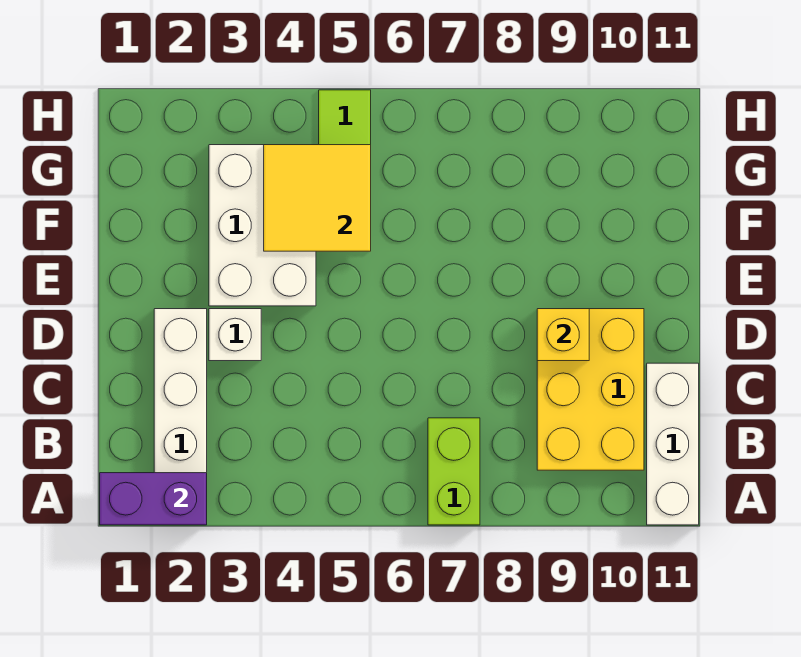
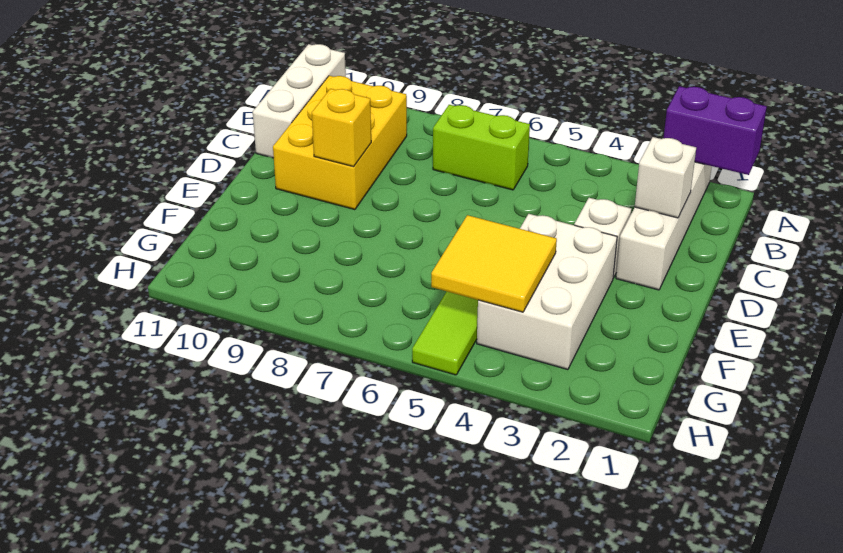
lime 1x2 brick [428,418,480,525] -> lime 1x2 brick turned to [433,105,530,190]
none -> white 1x1 brick [635,137,696,218]

